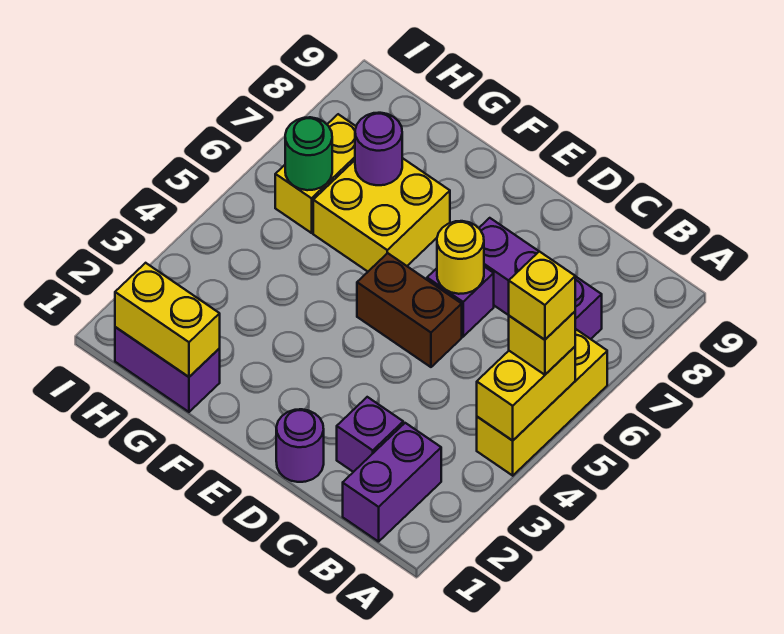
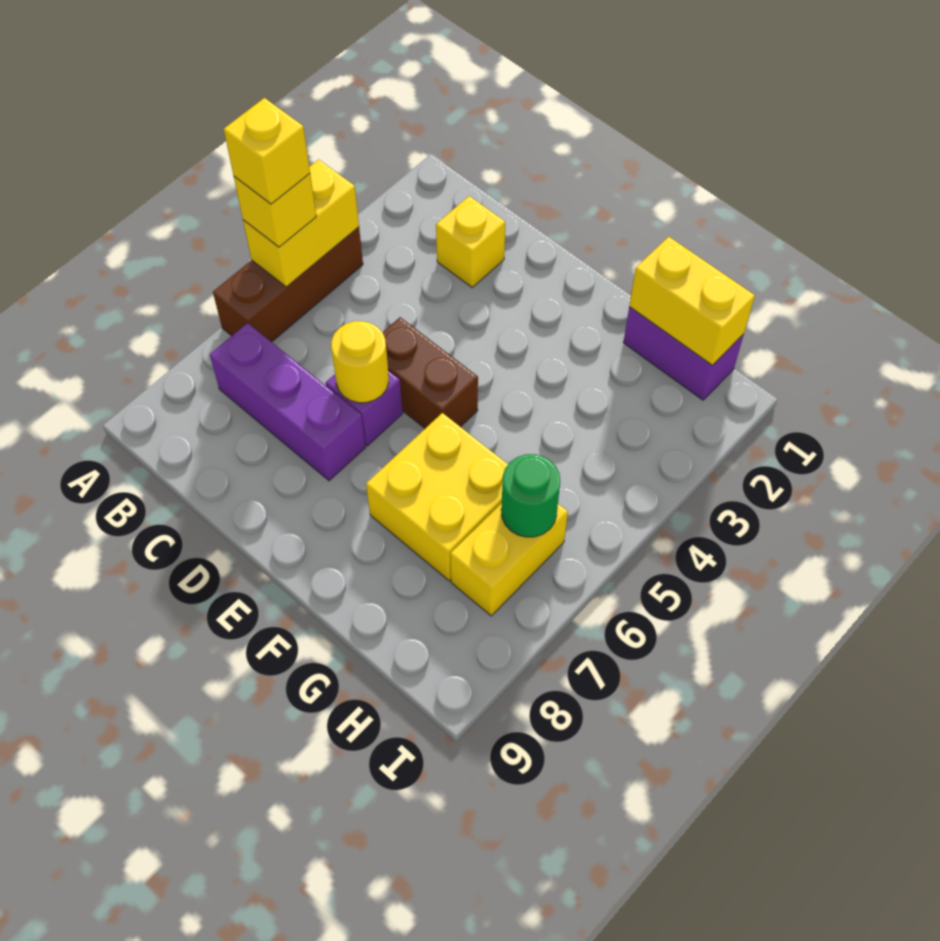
yellow 1x3 brick [477,329,607,476] -> brown 1x3 brick [213,227,363,342]
purple 1x2 brick [343,423,441,542] -> none
purple 1x1 brick [337,397,403,472] -> yellow 1x1 brick [436,196,505,287]
purple 1x1 round brick [276,409,324,482] -> none
purple 1x1 round brick [355,113,402,185] -> none

